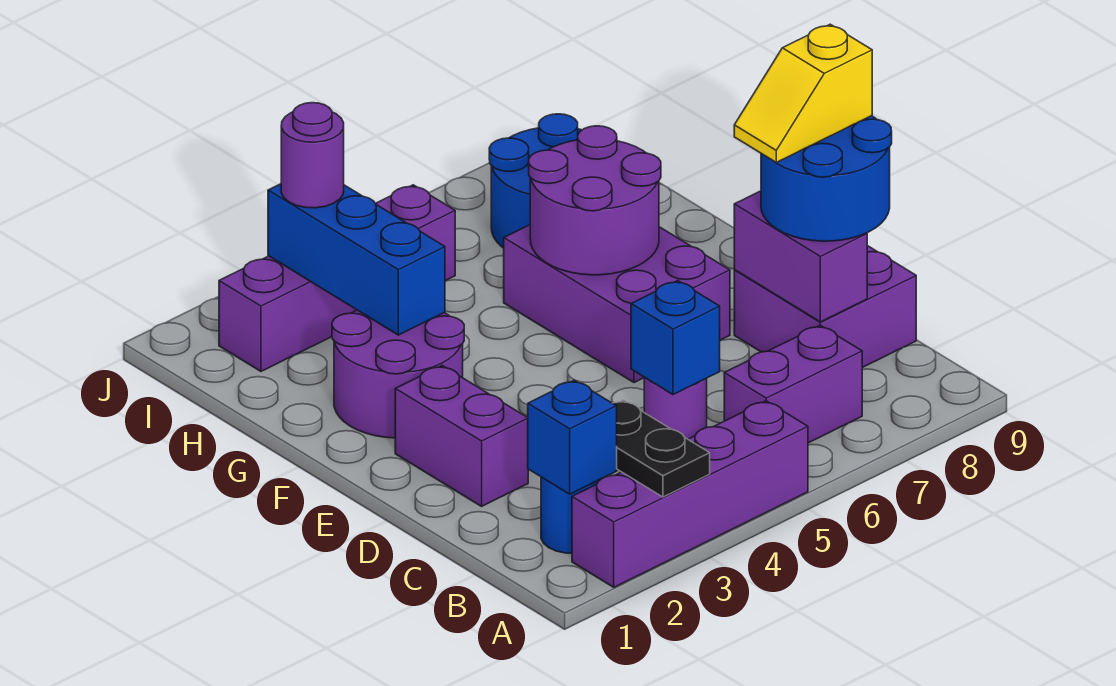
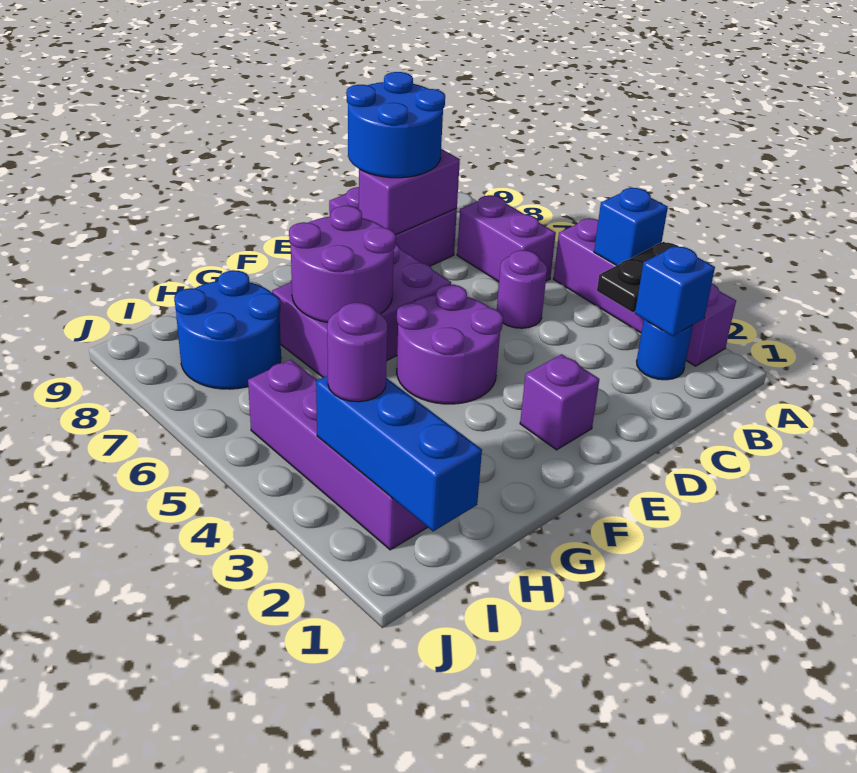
blue 1x1 brick [631,281,720,395] -> blue 1x1 brick moved to [594,188,668,266]
purple 1x2 brick [395,366,528,506] -> purple 1x1 brick [520,354,599,450]
yellow 1x2 slope [734,24,872,162] -> none
purple 2x2 round brick [332,310,464,438] -> purple 2x2 round brick moved to [397,285,503,404]
blue 1x3 brick [268,184,445,335] -> blue 1x3 brick turned to [316,376,482,531]

